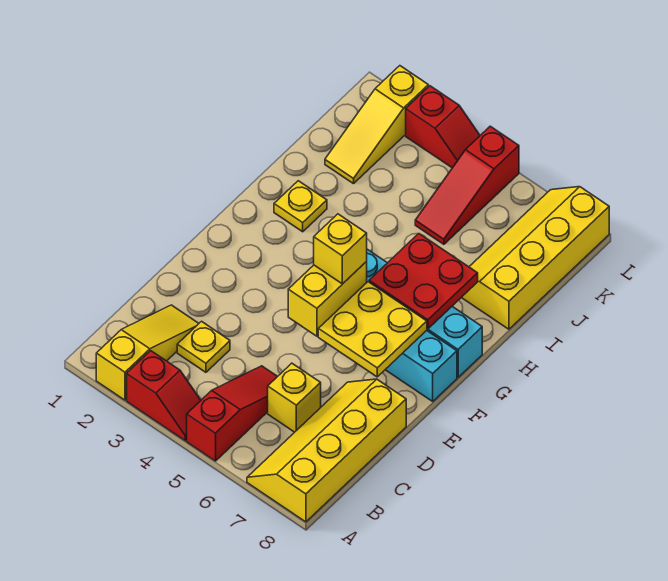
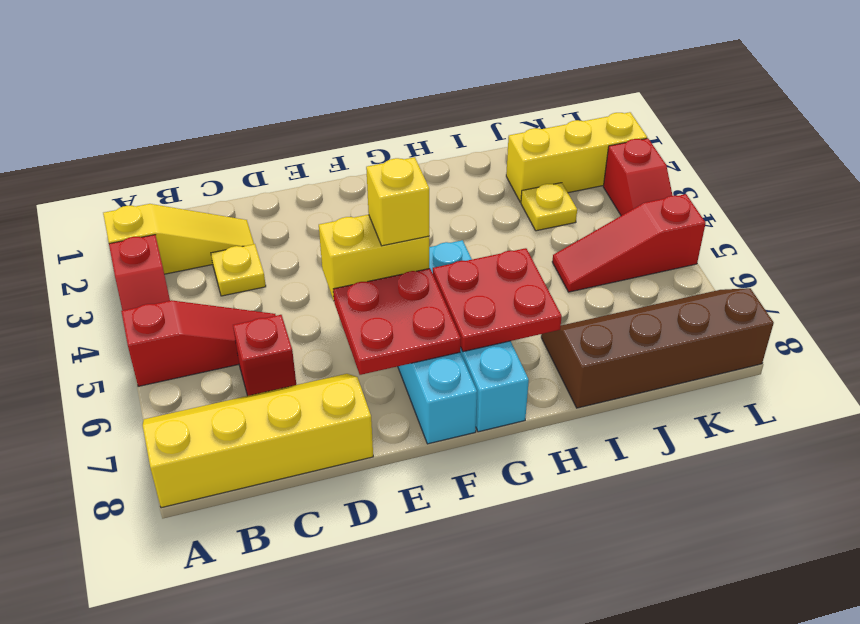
yellow 1x1 brick [268,363,321,432] -> red 1x1 brick [233,315,296,396]
yellow 2x2 plate [318,282,427,377] -> red 2x2 plate [333,268,461,375]
yellow 1x1 plate [274,181,327,232] -> yellow 1x1 plate moved to [521,183,577,231]
yellow 2x4 slope [461,187,609,329] -> brown 2x4 slope [541,288,774,408]
yellow 1x3 slope [325,66,428,184] -> yellow 1x3 brick [506,112,647,202]

